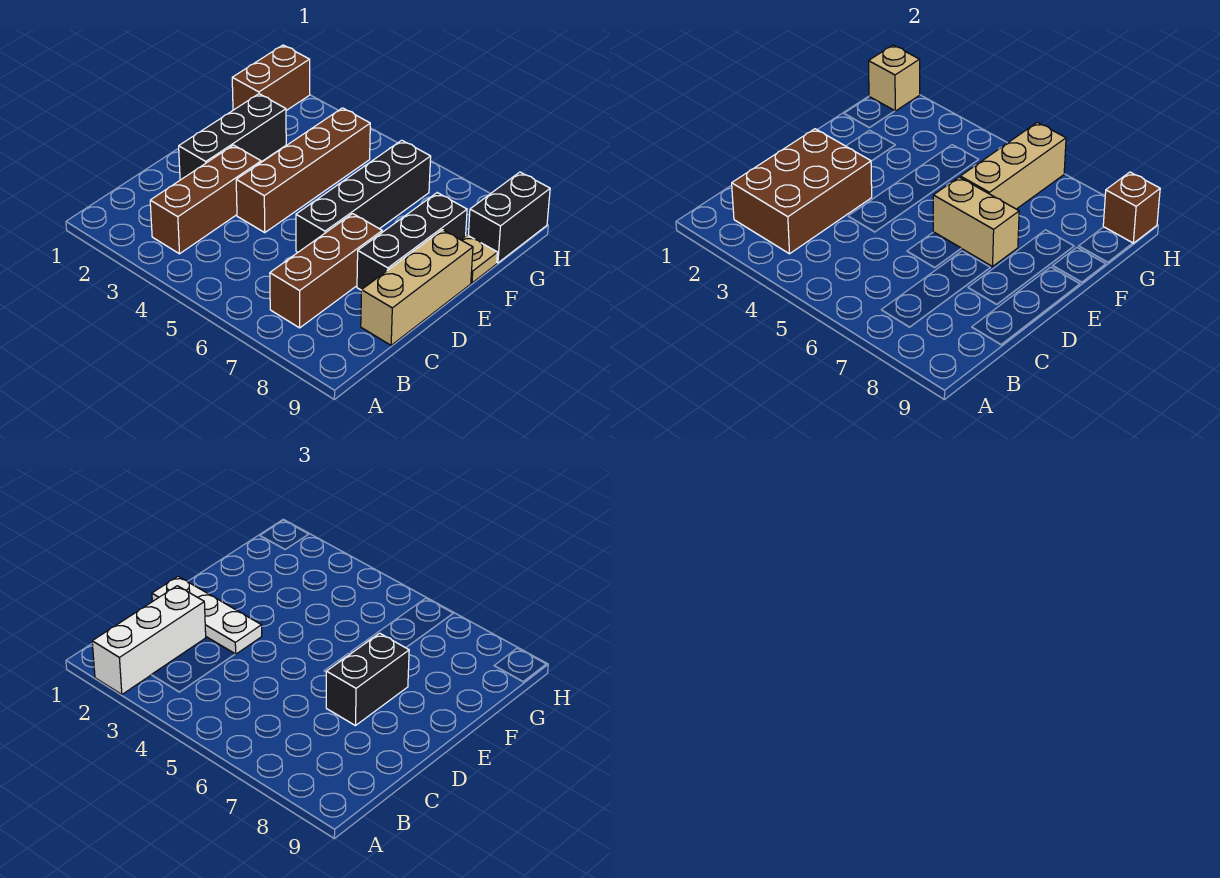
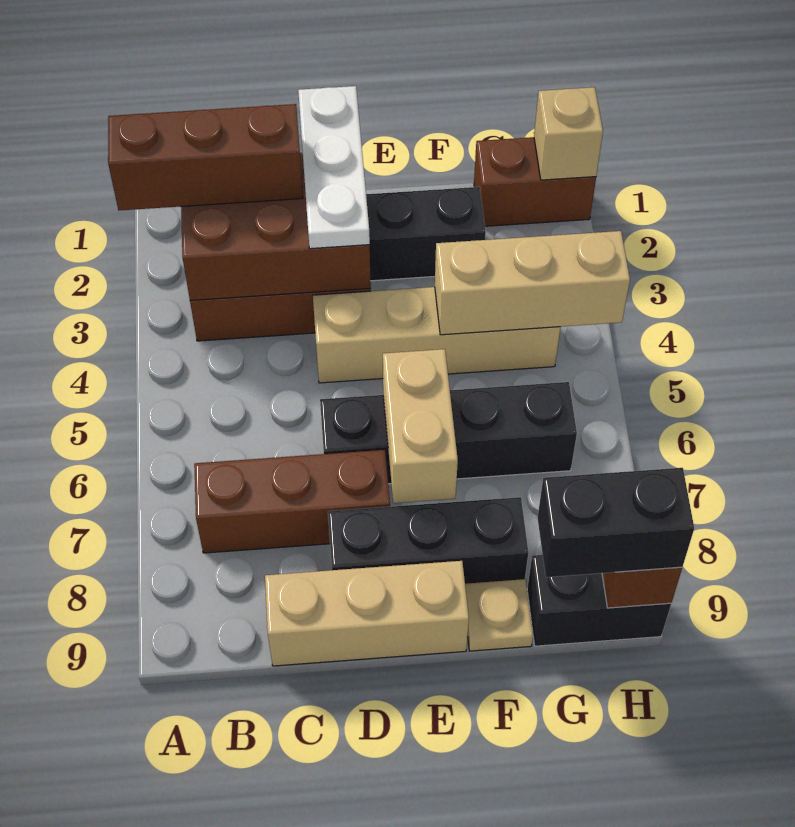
white 1x3 brick [92,586,206,694] -> brown 1x3 brick [108,104,303,210]
brown 1x4 brick [236,108,370,233] -> tan 1x4 brick [313,287,560,383]
black 1x2 brick [326,633,409,726] -> black 1x2 brick moved to [538,468,694,577]
tan 1x3 brick [960,122,1066,209] -> tan 1x3 brick moved to [435,231,630,335]

